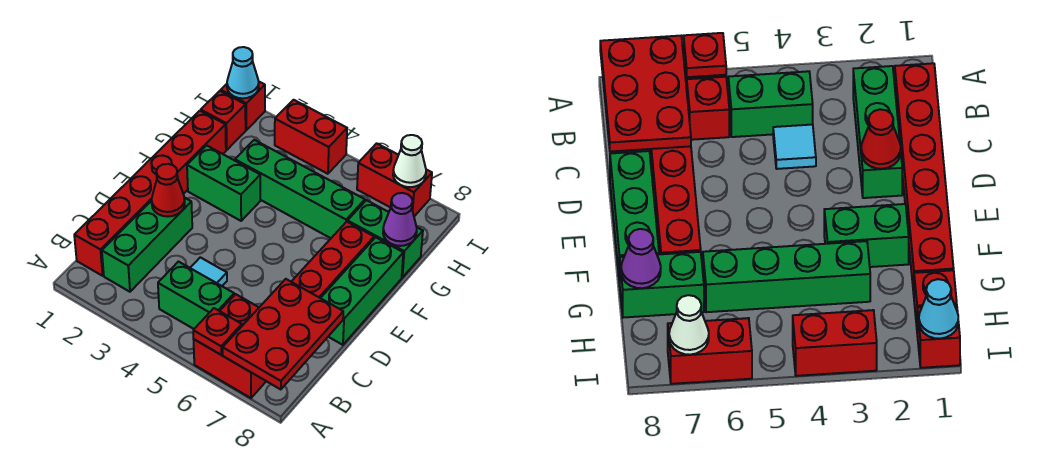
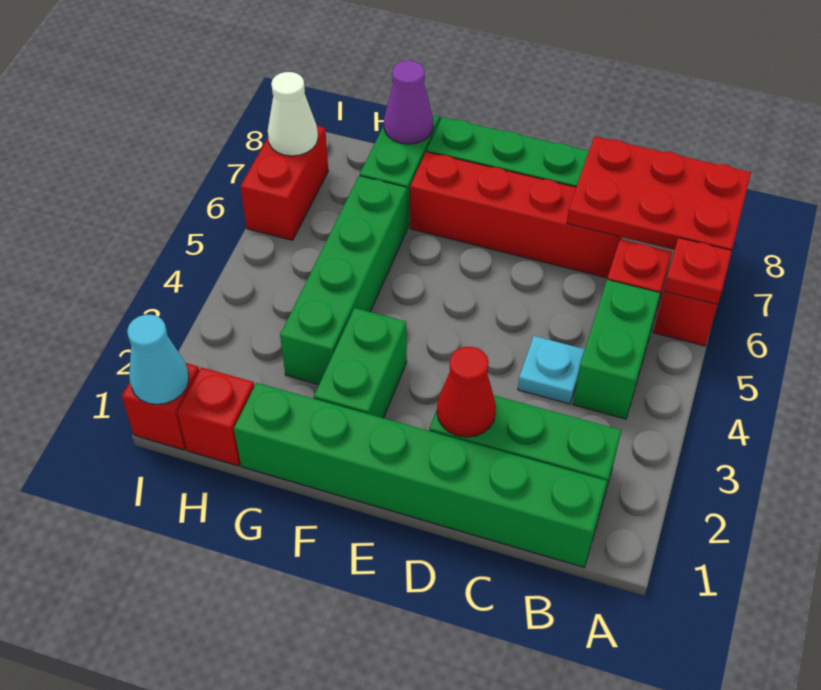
red 1x6 brick [74,111,226,276] -> green 1x6 brick [234,383,607,567]
cyan 1x1 tile [190,257,227,286] -> cyan 1x1 plate [518,336,585,404]
red 1x2 brick [275,100,347,174] -> none

